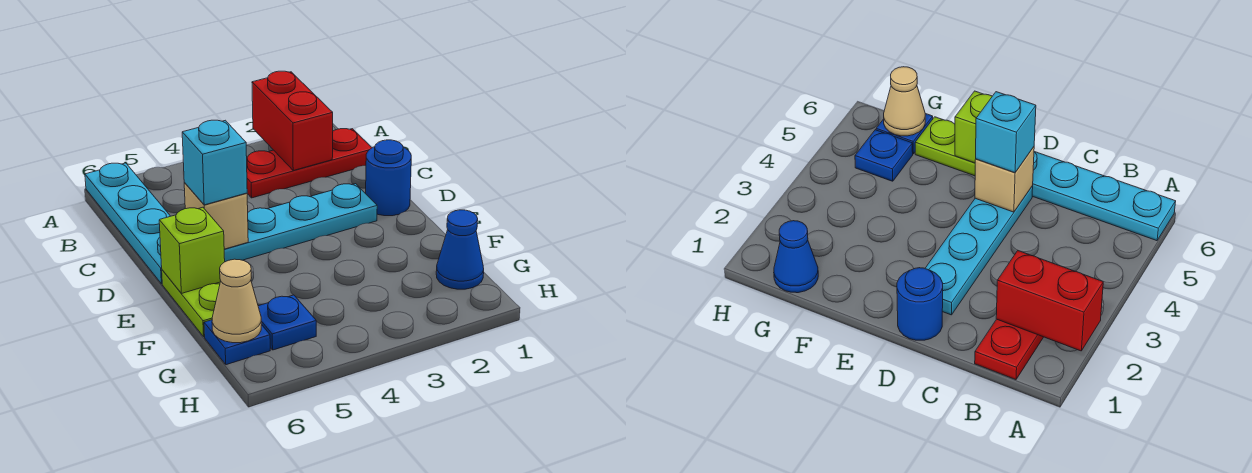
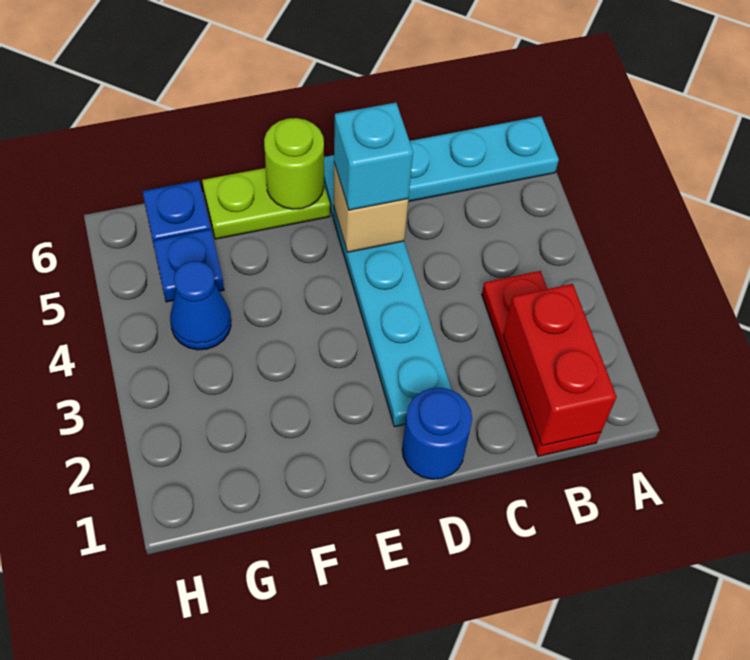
red 1x2 brick [252,71,333,170] -> red 1x2 brick turned to [503,284,617,446]
lime 1x1 brick [159,207,225,293] -> lime 1x1 round brick [264,118,324,209]
blue 1x1 cone [436,210,484,289] -> blue 1x1 cone moved to [170,261,231,350]
tan 1x1 cone [212,259,261,343] -> none

